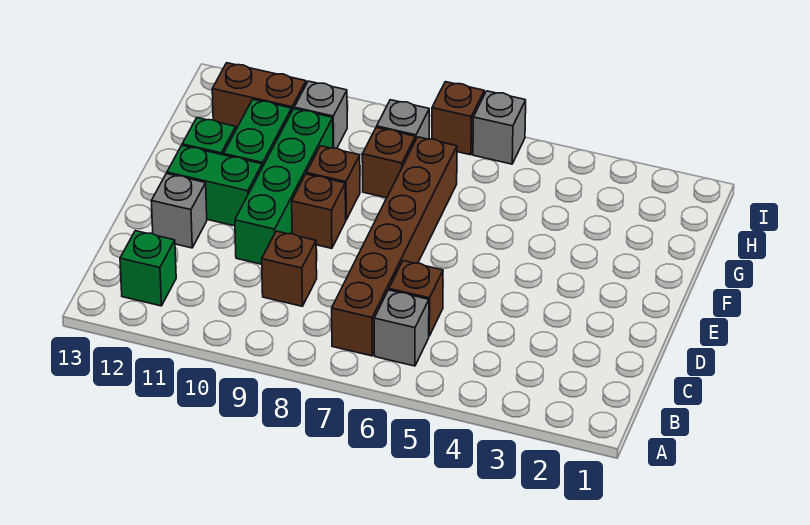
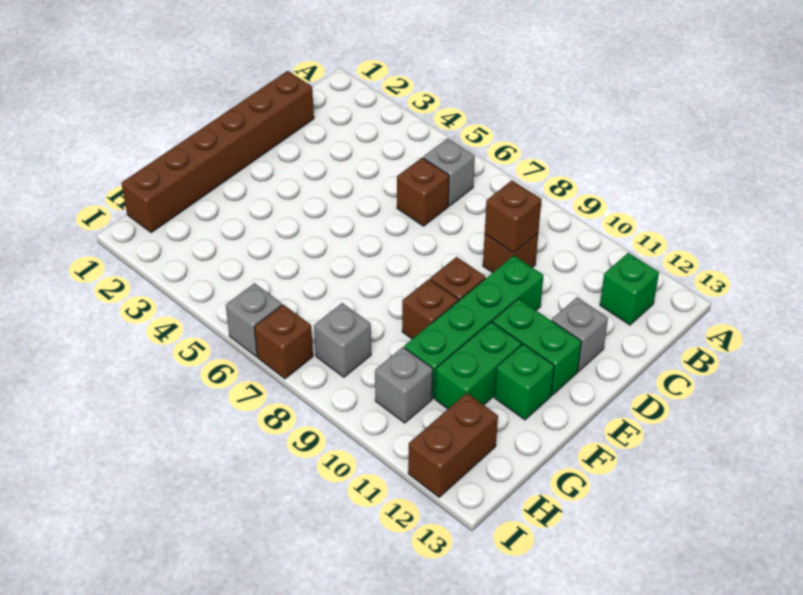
brown 1x6 brick [332,137,457,356] -> brown 1x6 brick moved to [122,71,314,233]
brown 1x1 brick [362,127,415,198] -> brown 1x1 brick moved to [485,180,542,253]
brown 1x2 brick [212,63,306,129] -> brown 1x2 brick turned to [408,393,498,497]

